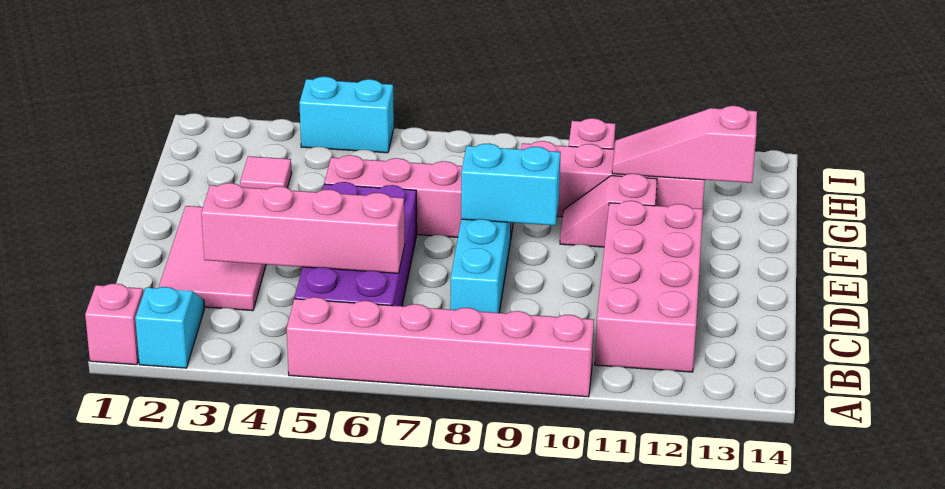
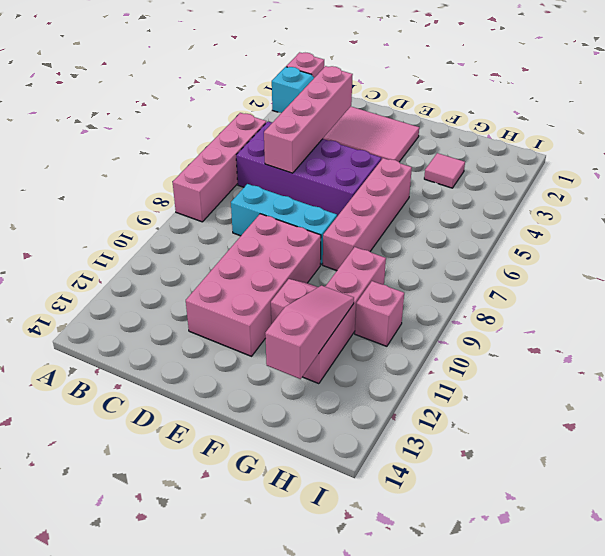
pink 1x6 brick [287,297,594,397] -> pink 1x4 brick [173,113,266,222]
pink 2x4 brick [595,201,703,372] -> pink 2x4 brick turned to [186,214,321,356]
cyan 1x2 brick [461,144,561,225] -> none
cyan 1x2 brick [299,77,394,153] -> none

